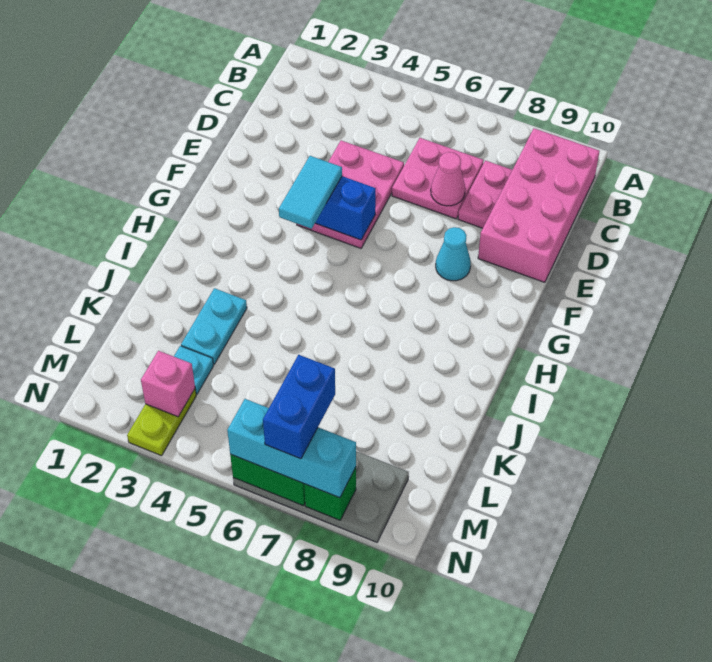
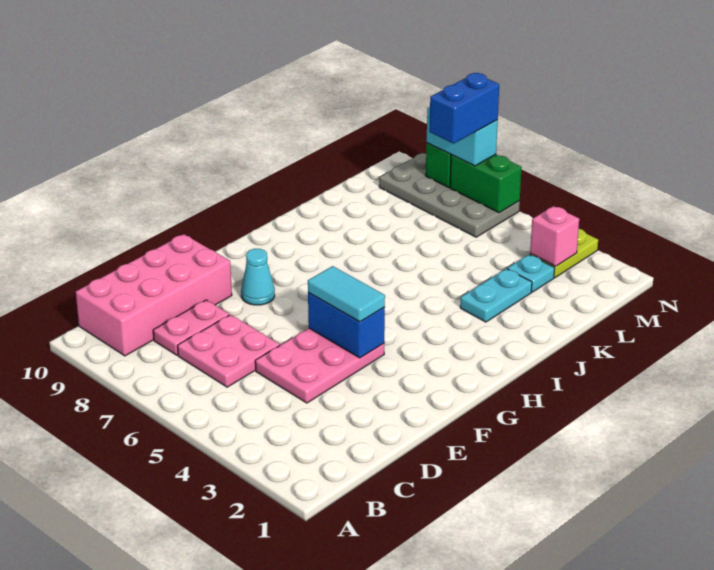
pink 1x1 cone [431,152,465,206] -> none
cyan 1x2 tile [279,156,342,229] -> cyan 1x2 tile turned to [308,266,385,322]
cyan 1x3 brick [227,399,356,498] -> cyan 1x2 brick [427,107,498,166]

